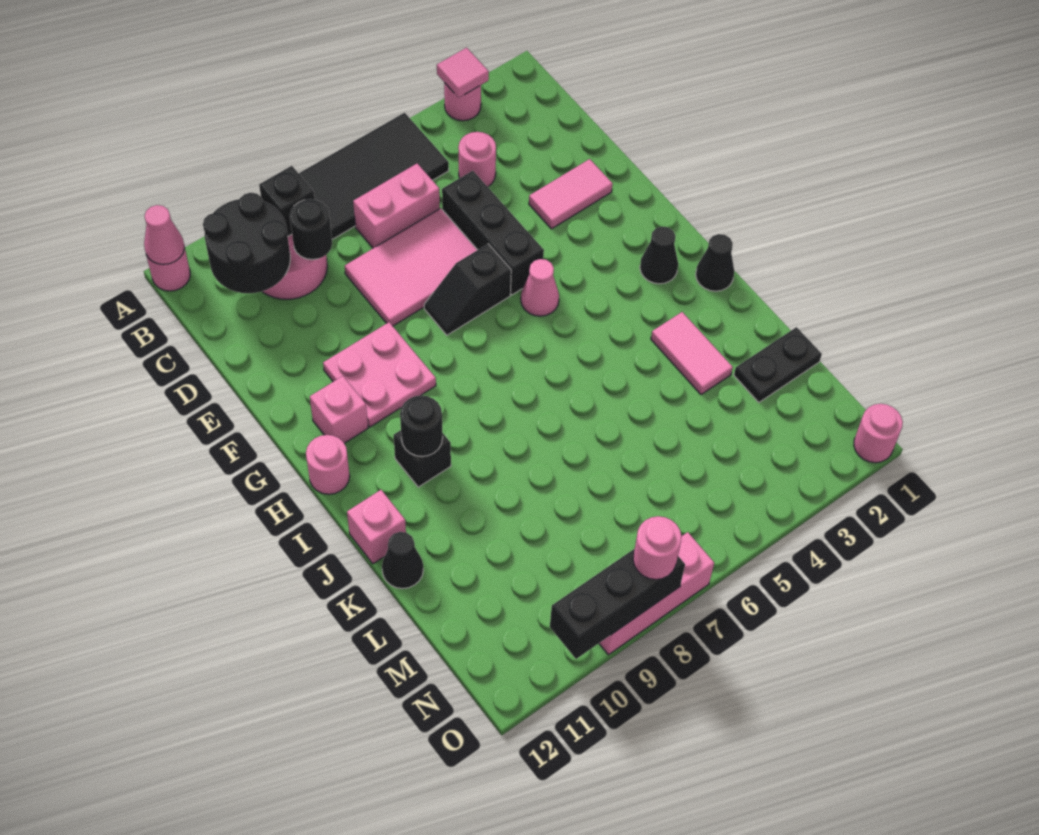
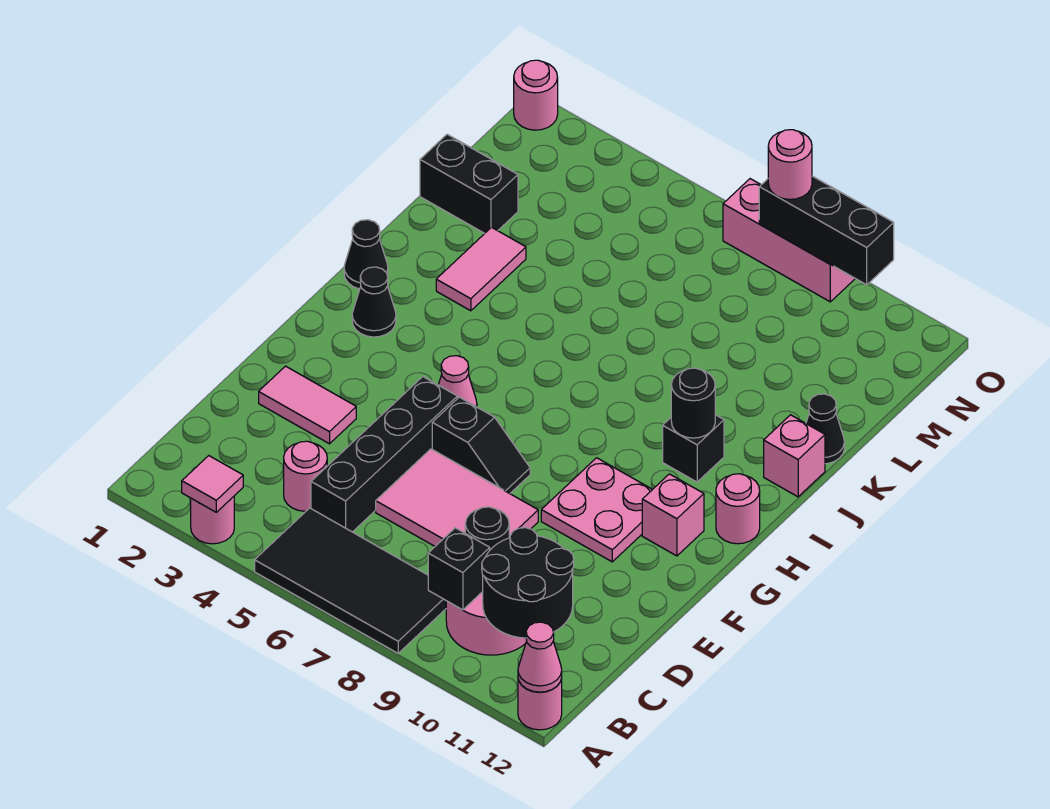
pink 1x2 brick [353,164,440,248] -> none
black 1x3 brick [442,171,544,295] -> black 1x4 brick [311,377,457,532]
black 1x2 plate [734,327,822,402] -> black 1x2 brick [420,134,518,233]

